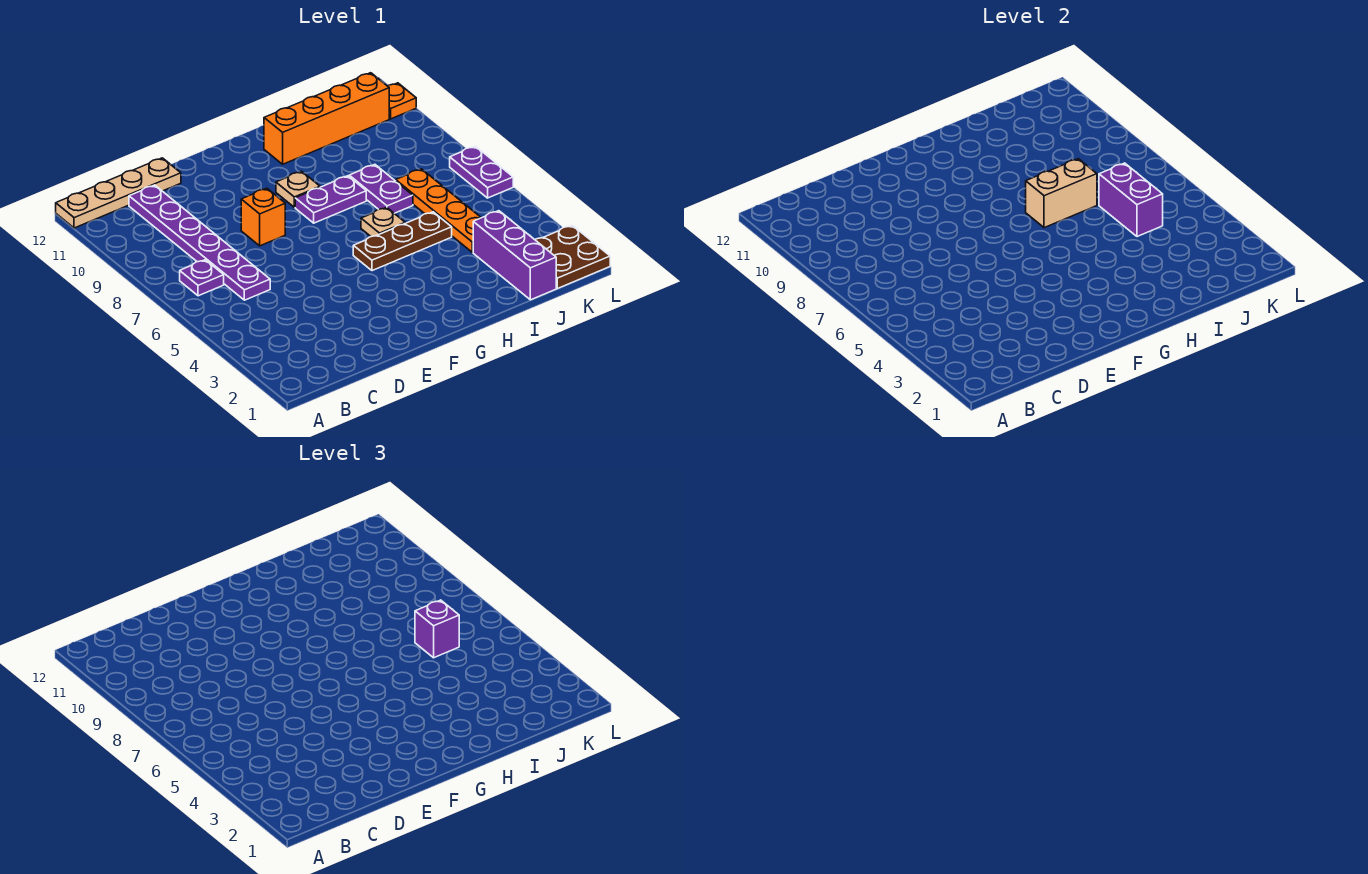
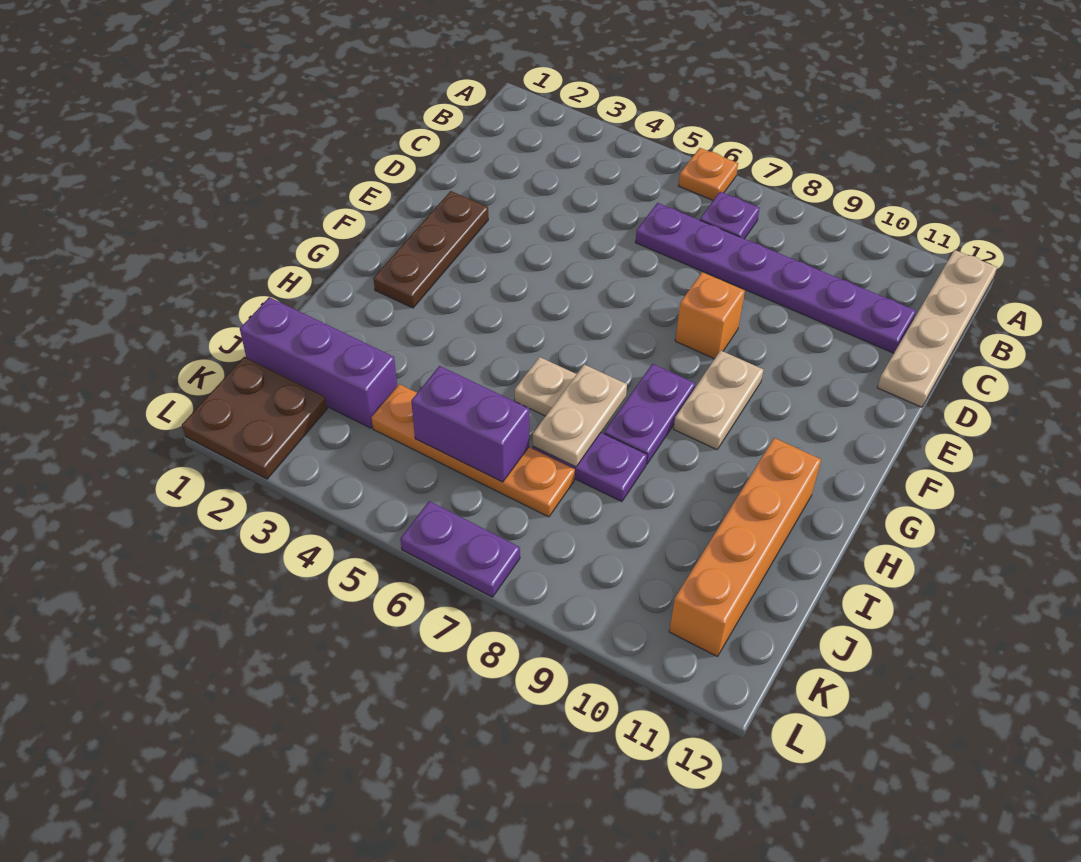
brown 1x3 plate [353,212,452,271] -> brown 1x3 plate moved to [373,191,488,308]
tan 1x1 plate [276,171,320,207] -> tan 1x2 plate [674,350,763,449]
tan 1x2 brick [1026,159,1097,228] -> tan 1x2 plate [533,365,627,467]
purple 1x1 brick [415,600,459,658] -> none
orange 1x1 plate [388,83,416,119] -> orange 1x1 plate moved to [679,148,738,200]

